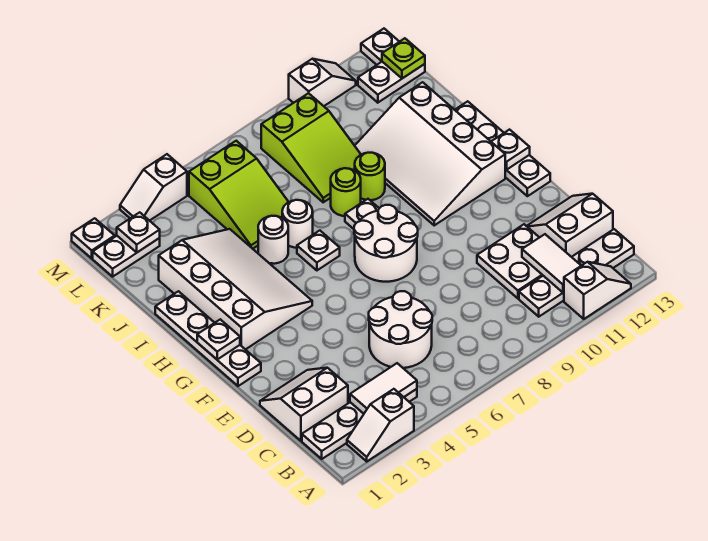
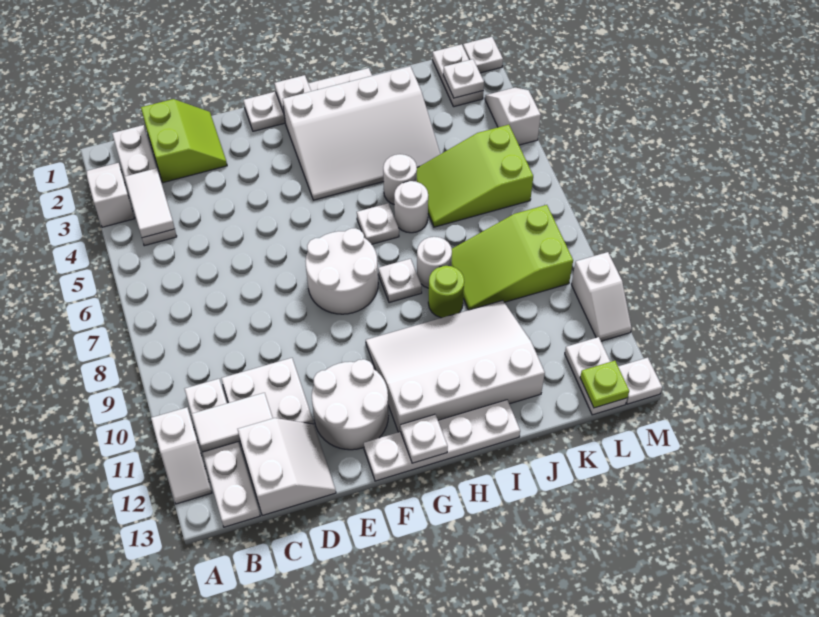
white 2x2 slope [260,368,348,441] -> lime 2x2 slope [141,99,227,183]
white 2x2 round brick [369,291,432,368] -> white 2x2 round brick moved to [312,359,388,450]
lime 1x1 round brick [331,168,361,216] -> white 1x1 round brick [417,237,452,288]

